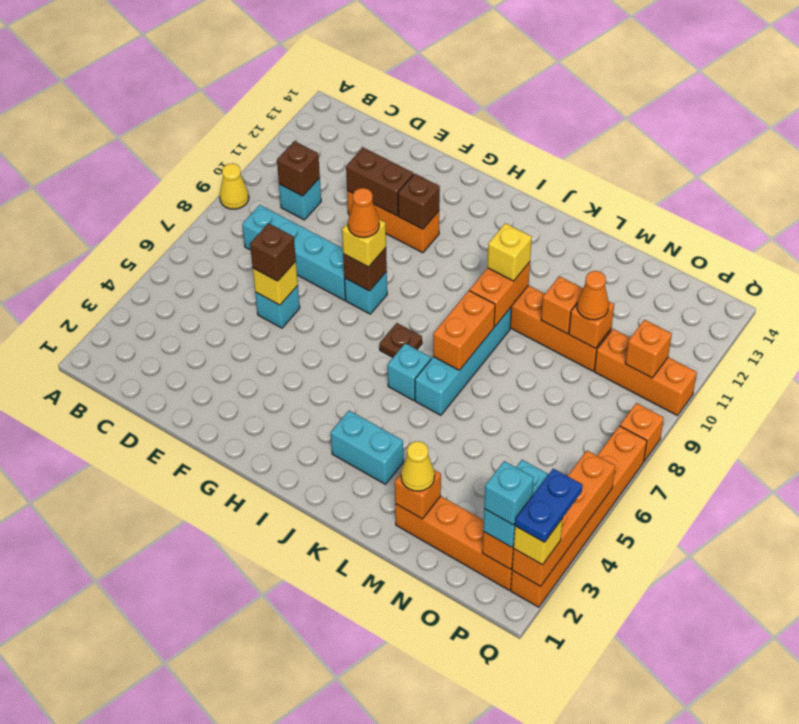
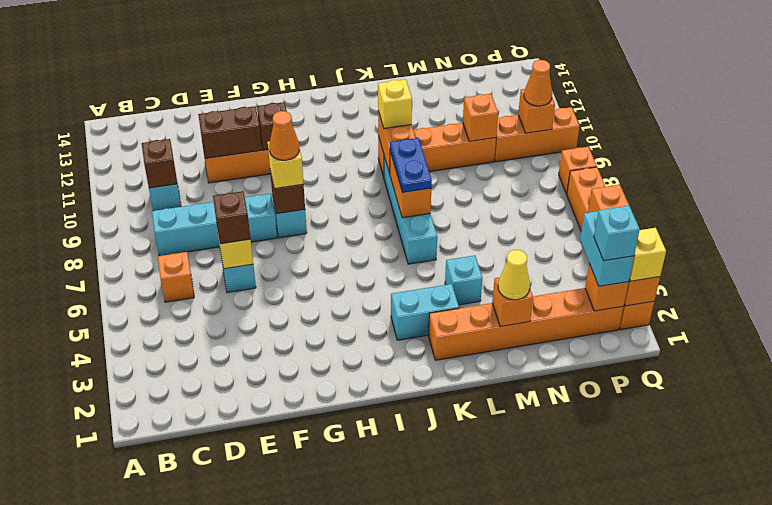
yellow 1x1 cone [220,163,249,209] -> none
brown 1x1 plate [380,323,422,357] -> none
cyan 1x1 brick [388,343,431,400] -> cyan 1x1 brick moved to [445,255,482,305]
orange 1x4 brick [395,496,512,590] -> orange 1x6 brick [429,288,623,360]
orange 1x1 brick [541,276,583,334] -> orange 1x1 brick moved to [158,252,194,302]
orange 1x1 cone [577,271,609,320] -> orange 1x1 cone moved to [524,60,552,106]
blue 1x2 plate [515,469,582,542] -> blue 1x2 plate moved to [390,138,432,193]

